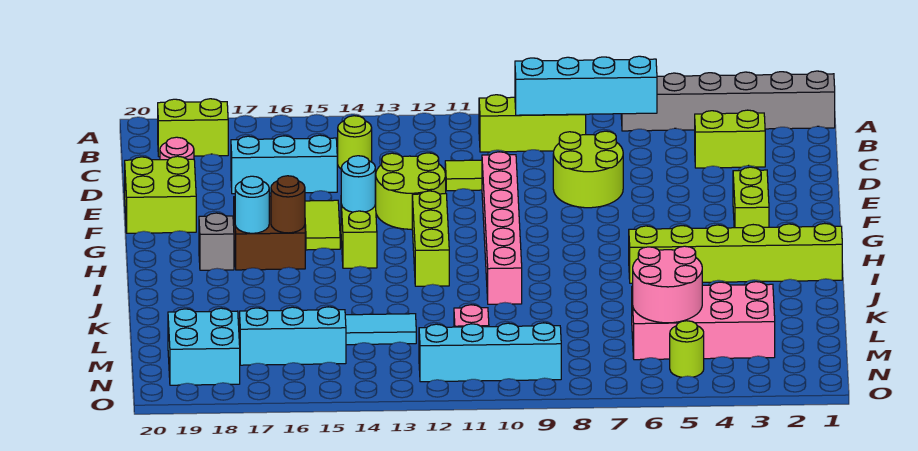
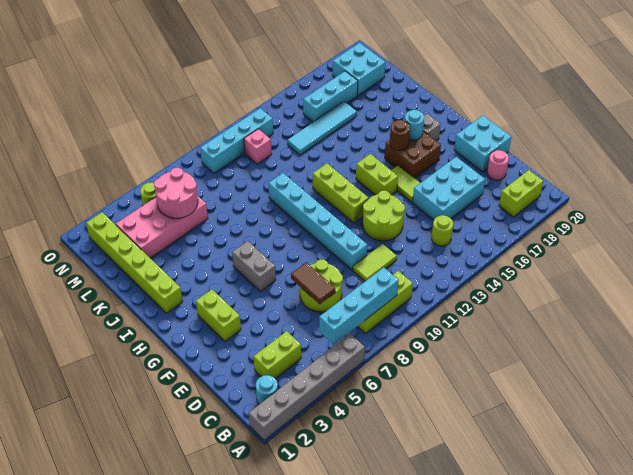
none -> brown 1x2 tile [291,262,335,304]
cyan 1x3 brick [231,135,337,194] -> cyan 2x3 brick [413,157,485,220]
pink 1x6 brick [482,152,522,304] -> cyan 1x6 brick [268,173,367,270]
lime 2x2 brick [125,156,196,233] -> cyan 2x2 brick [454,116,511,172]
none -> grey 1x2 brick [232,241,276,291]
cyan 1x1 round brick [341,156,375,212] -> cyan 1x1 round brick moved to [256,375,278,404]
lime 1x6 brick [629,223,842,283] -> lime 1x6 brick turned to [86,212,183,313]

